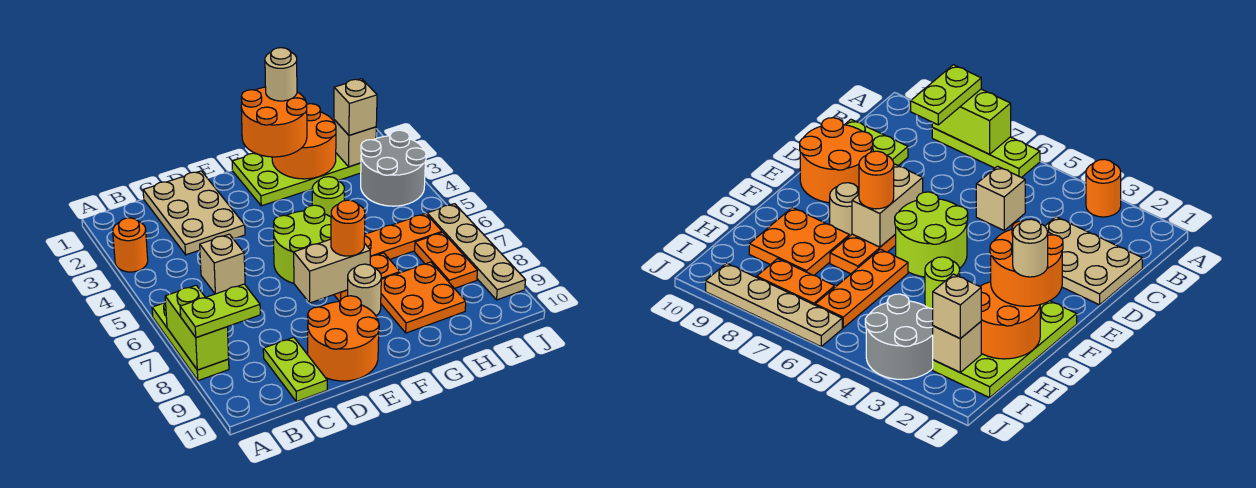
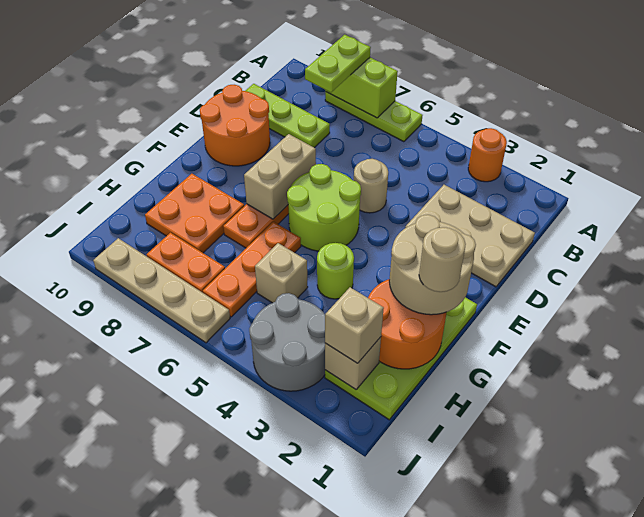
tan 1x1 brick [200,234,245,294] -> tan 1x1 brick moved to [255,243,308,303]
lime 1x2 plate [263,337,327,402] -> lime 1x3 plate [245,84,330,148]
orange 2x2 round brick [241,87,307,157] -> tan 2x2 round brick [389,215,476,315]
orange 1x1 round brick [331,200,365,256] -> none
tan 1x1 round brick [348,264,381,316] -> tan 1x1 round brick moved to [354,159,388,213]

